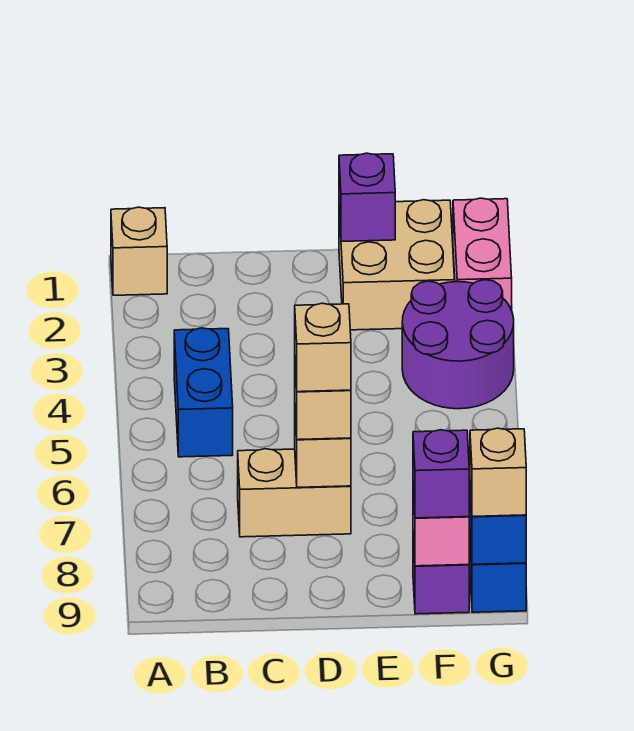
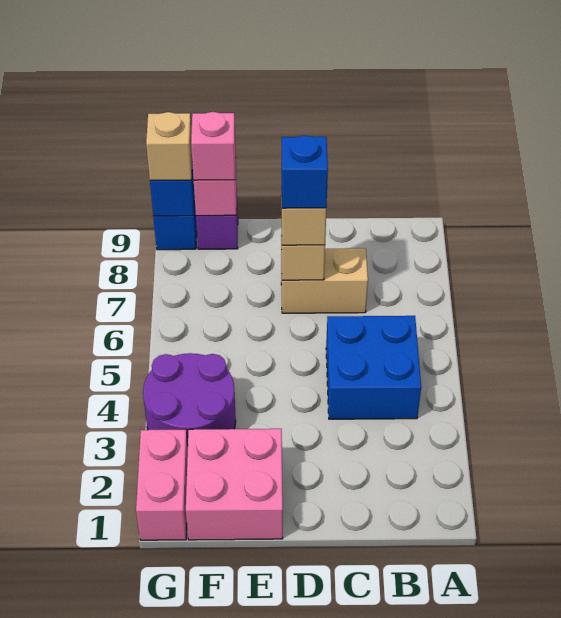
tan 1x1 brick [111,207,167,295] -> none
blue 1x2 brick [174,328,233,457] -> blue 2x2 brick [326,316,421,419]
tan 1x1 brick [295,303,351,392] -> blue 1x1 brick [282,135,328,208]
tan 2x2 brick [339,200,455,330] -> pink 2x2 brick [186,429,283,540]
purple 1x1 brick [339,153,395,242] -> none
purple 1x1 brick [413,430,469,518] -> pink 1x1 brick [191,112,236,180]

